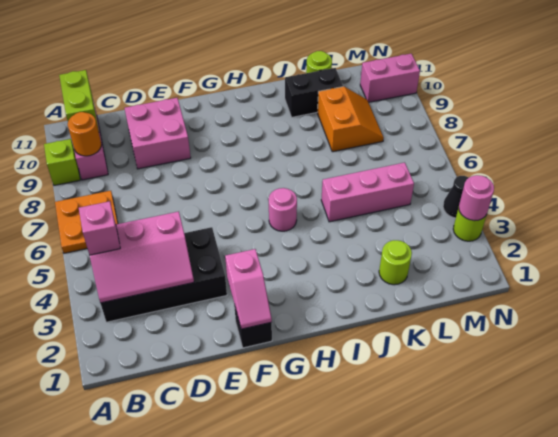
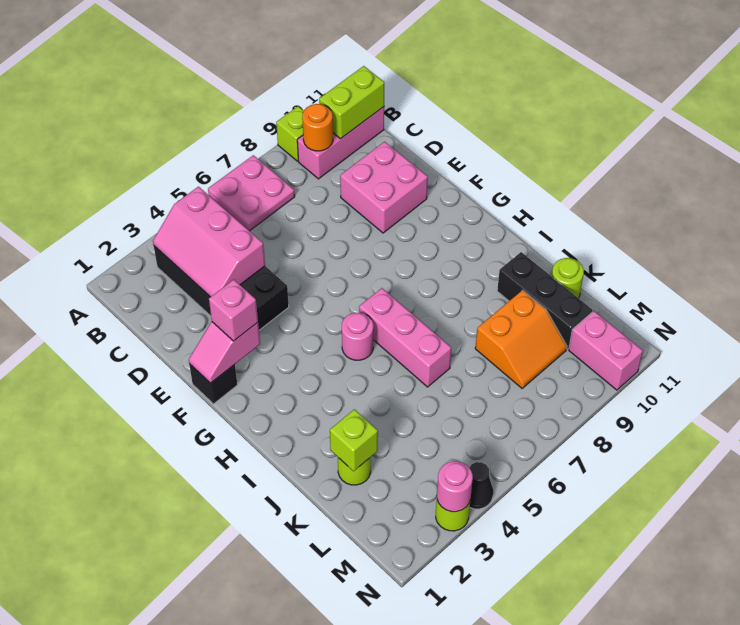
orange 2x2 plate [55,191,118,253] -> pink 2x2 plate [208,155,295,231]
pink 1x1 brick [79,201,120,255] -> pink 1x1 brick moved to [209,280,258,341]
pink 1x3 brick [321,163,414,222] -> pink 1x3 brick moved to [359,288,451,387]
black 1x2 brick [285,68,343,117] -> black 1x3 brick [497,252,593,349]
none -> lime 1x1 brick [330,409,378,471]

